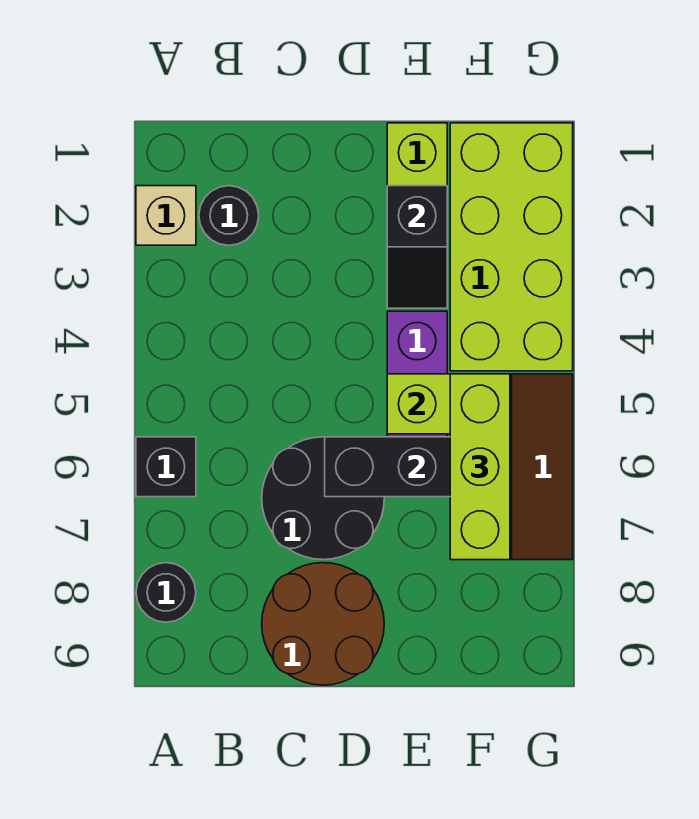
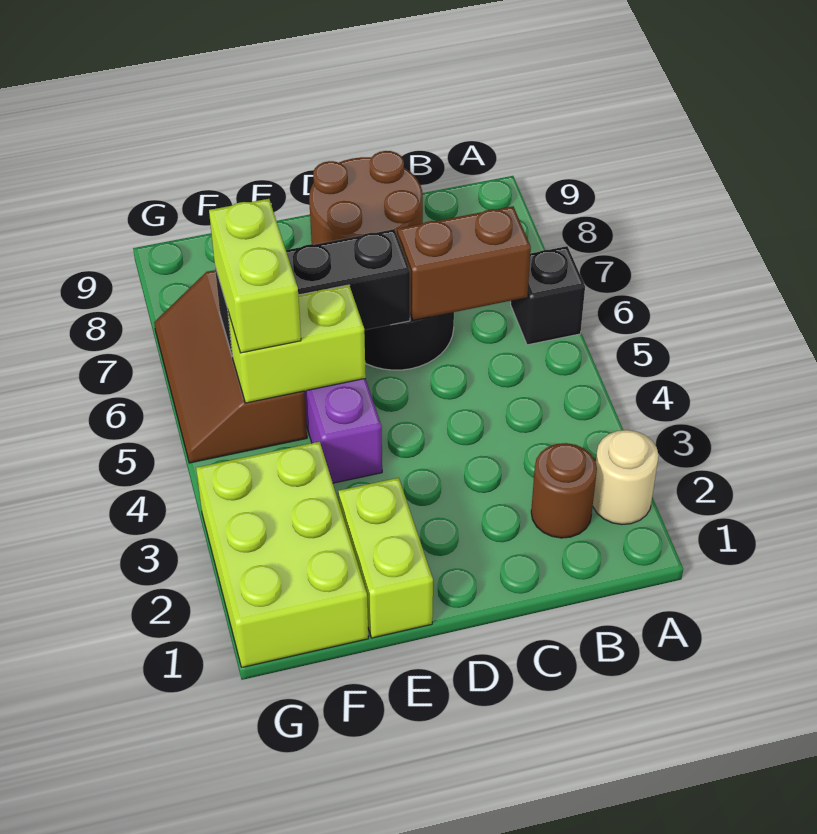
tan 1x1 brick [136,186,196,245] -> tan 1x1 round brick [593,430,659,524]
black 1x1 round brick [136,563,196,622] -> none
black 1x1 round brick [199,186,259,245] -> brown 1x1 round brick [531,443,597,538]
none -> brown 1x2 brick [397,206,531,320]
black 1x2 slope [387,186,447,308] -> none
lime 2x4 brick [450,123,573,371] -> lime 2x3 brick [196,442,368,667]
lime 1x3 brick [450,374,510,560] -> lime 1x2 brick [209,199,301,353]

